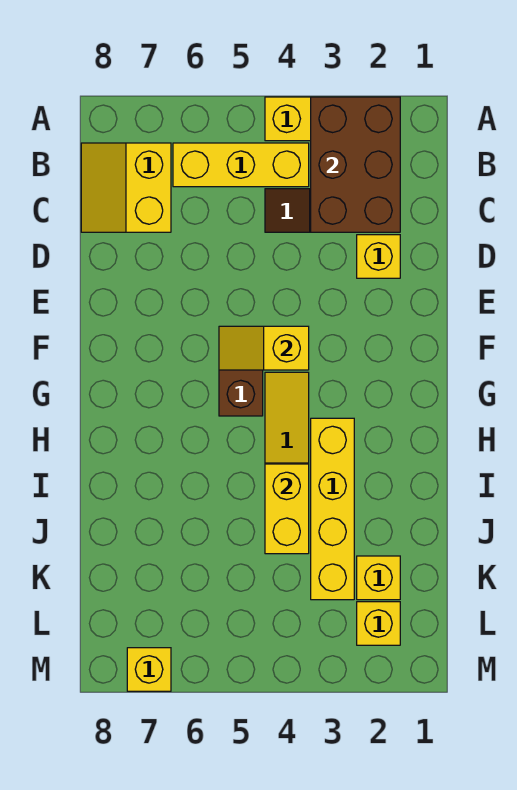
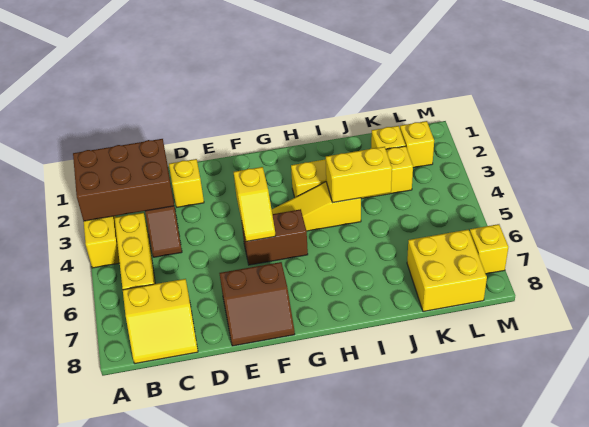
none -> brown 2x2 slope [219,262,295,346]
none -> yellow 2x2 brick [407,230,487,312]

